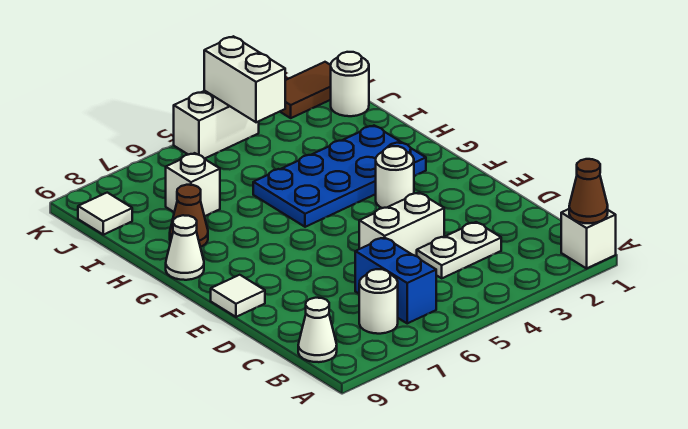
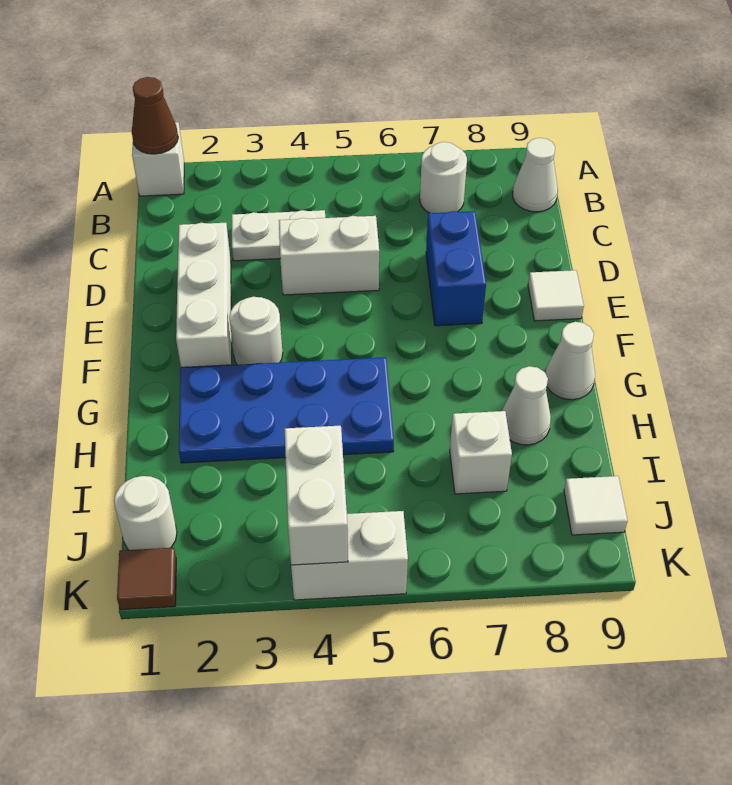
blue 1x2 brick [355,237,436,323] -> blue 1x2 brick moved to [426,211,486,326]
none -> white 1x3 brick [176,223,232,367]
brown 1x1 cone [170,185,208,247] -> white 1x1 cone [502,366,551,445]
brown 1x2 tile [280,62,331,118] -> brown 1x1 tile [117,548,176,610]

